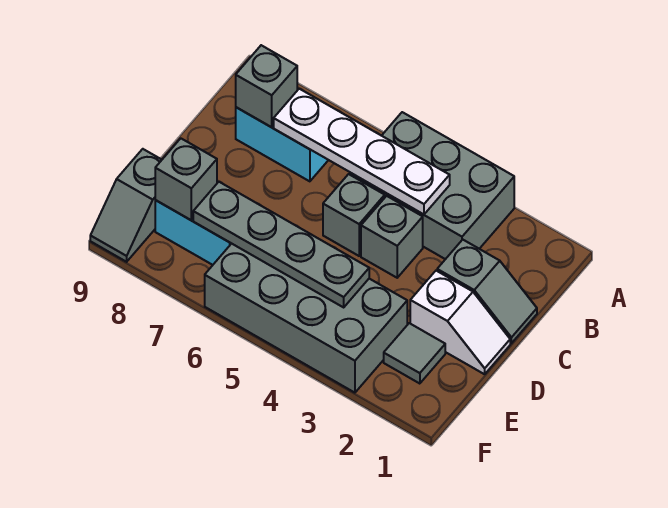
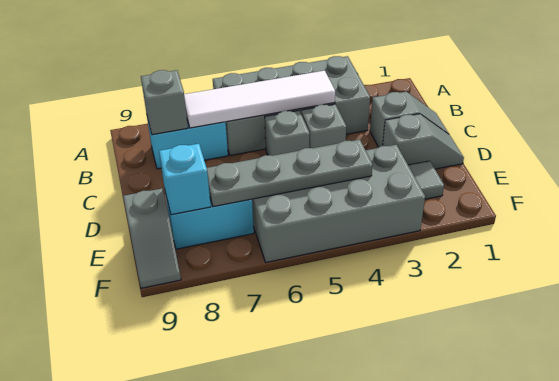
grey 2x3 brick [350,112,514,259] -> grey 2x4 brick [213,56,370,156]
white 1x4 plate [274,89,450,215] -> white 1x4 tile [184,71,335,128]
white 1x2 slope [410,271,510,374] -> grey 1x2 slope [383,114,464,169]
grey 1x1 brick [155,138,217,220] -> cyan 1x1 brick [159,144,211,215]

